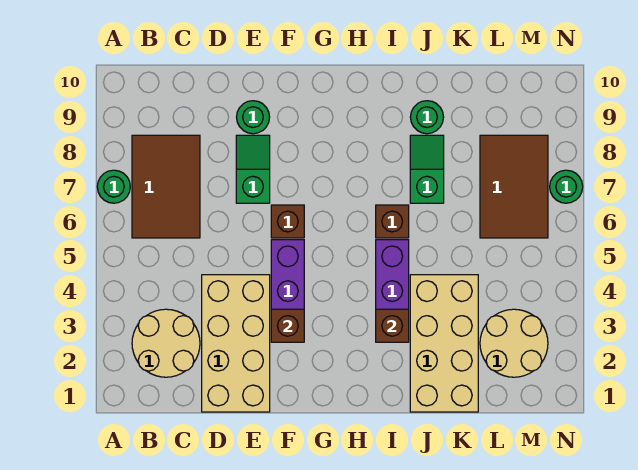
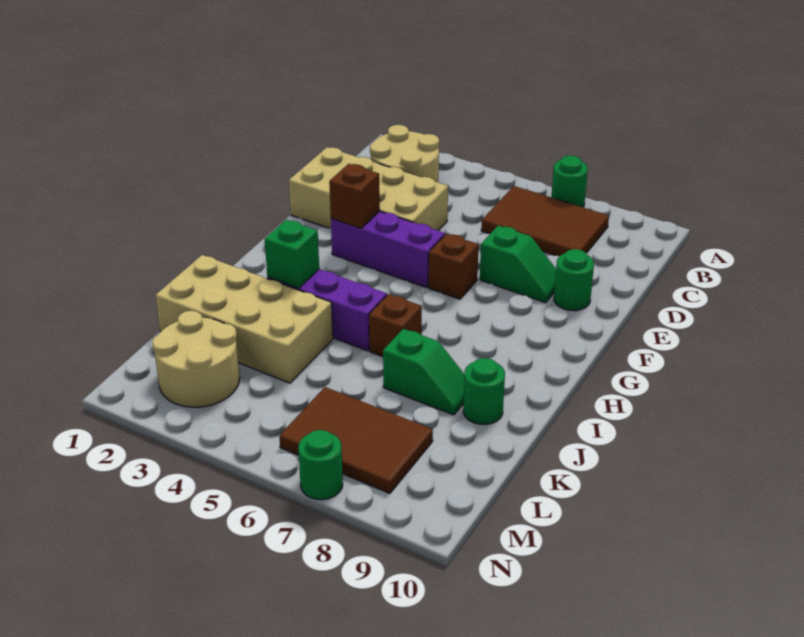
brown 1x1 brick [376,309,409,342] -> green 1x1 brick [265,220,319,288]

